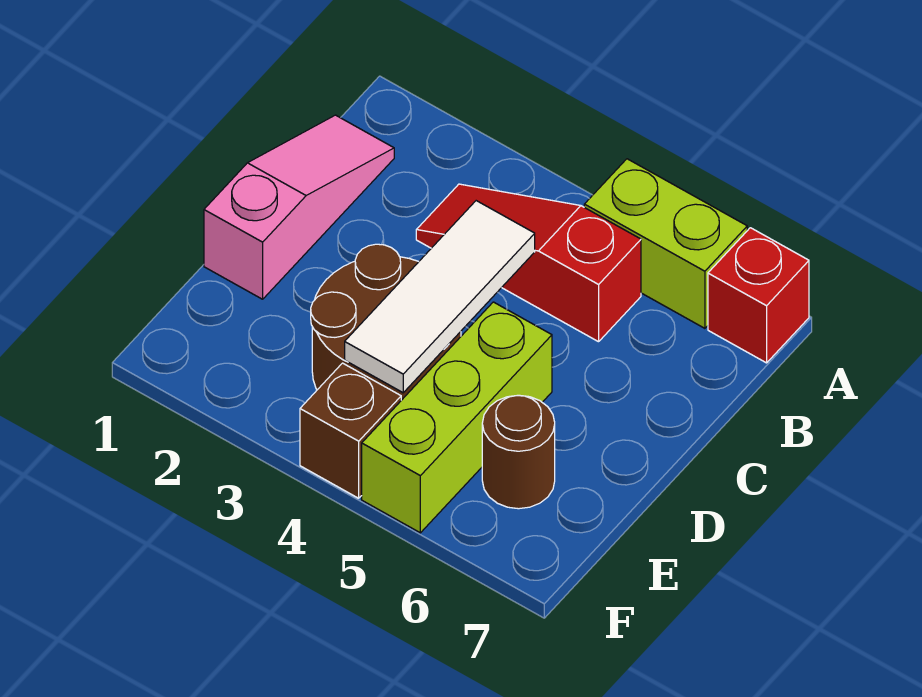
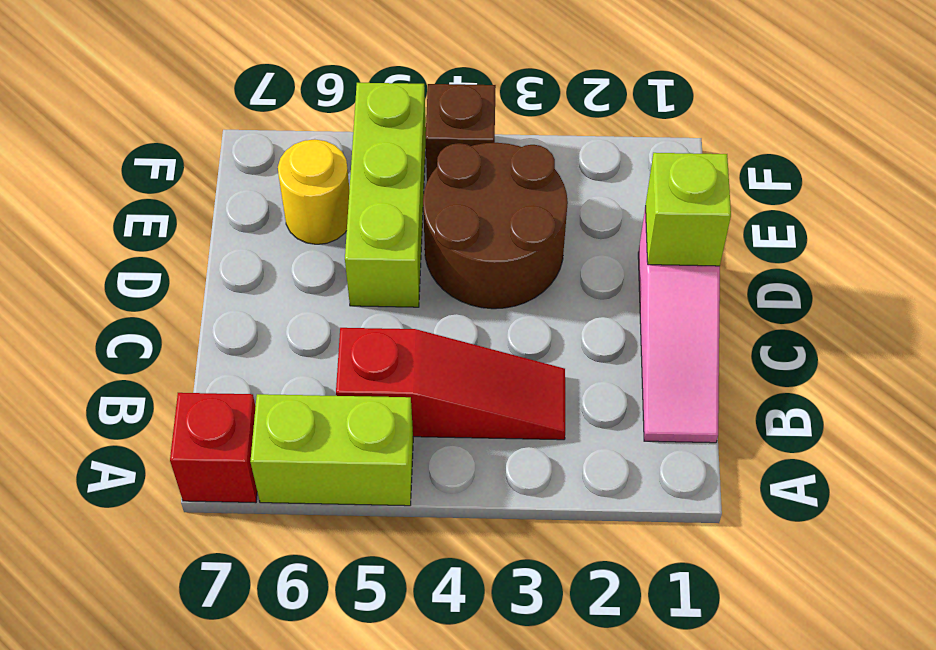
white 1x3 tile [345,201,535,393] -> none
none -> lime 1x1 brick [646,153,731,266]
brown 1x1 round brick [482,395,555,509] -> yellow 1x1 round brick [278,139,350,244]

